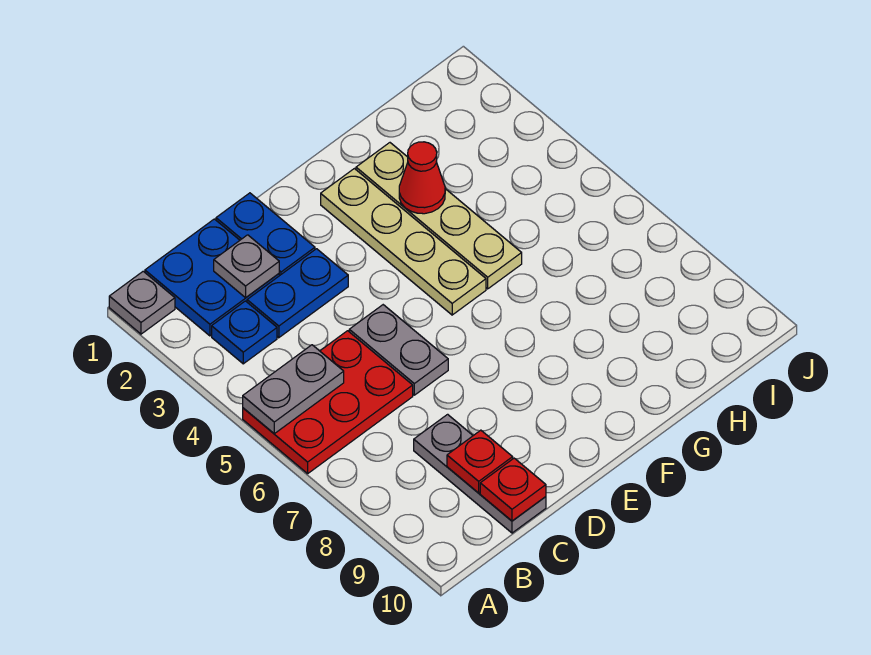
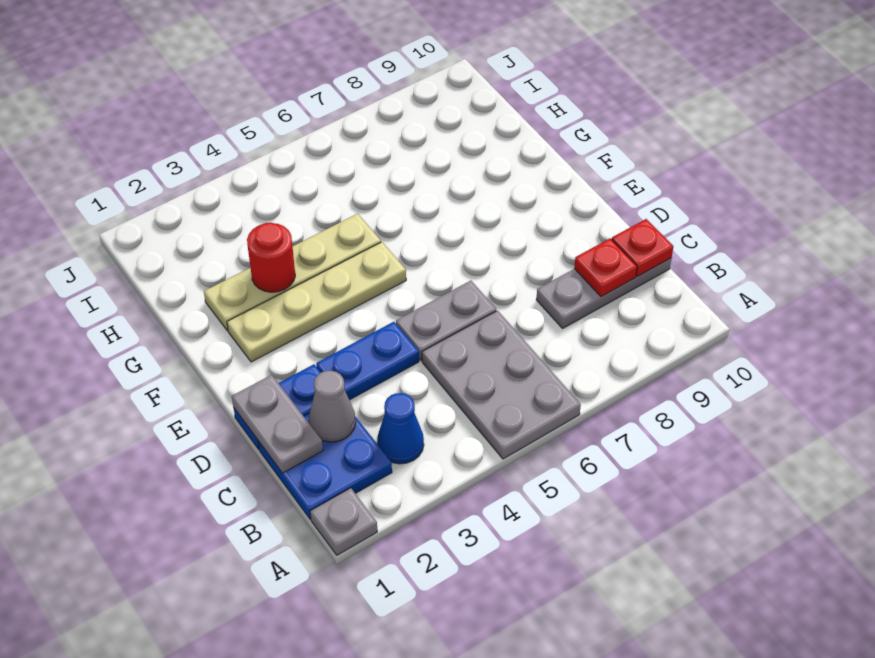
red 2x3 plate [243,331,413,474] -> grey 2x3 plate [422,311,581,459]
grey 1x2 plate [243,345,344,434] -> grey 1x2 plate moved to [232,375,323,473]
blue 1x1 plate [212,301,277,364] -> blue 1x1 cone [377,393,424,464]
grey 1x1 plate [214,235,279,298] -> grey 1x1 cone [309,371,356,442]
blue 1x2 plate [247,249,348,338] -> blue 1x2 plate turned to [316,322,419,400]
red 1x1 cone [399,142,445,214] -> red 1x1 round brick [247,223,295,292]

